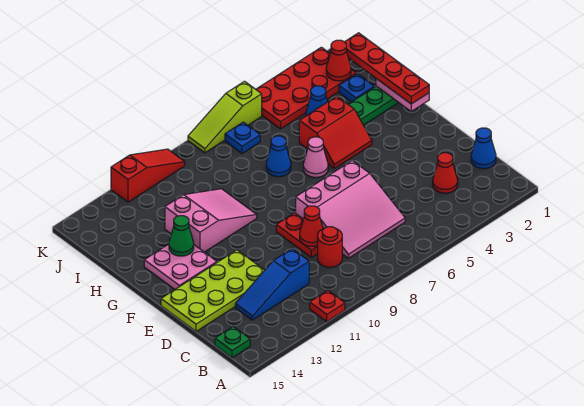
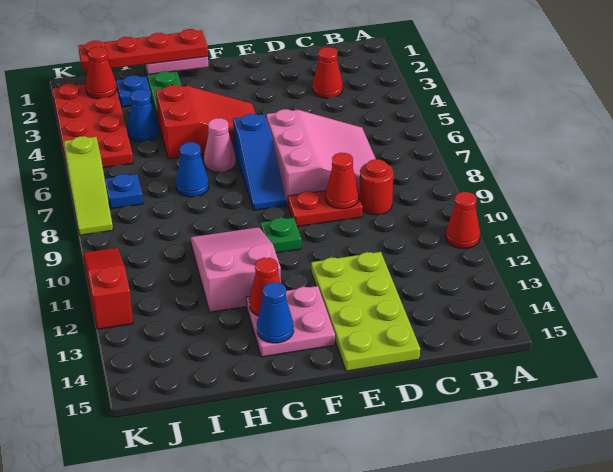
red 1x1 plate [310,291,345,322] -> red 1x1 cone [446,192,480,248]
green 1x1 plate [215,327,250,358] -> green 1x1 plate moved to [261,218,301,253]
blue 1x1 cone [471,128,496,169] -> blue 1x1 cone moved to [257,282,294,343]
blue 1x3 slope [235,249,309,320] -> blue 1x3 slope moved to [233,114,286,210]
red 2x2 slope [299,96,372,168] -> red 2x3 slope [156,85,256,159]
green 1x1 cone [169,216,194,256] -> red 1x1 cone [249,258,281,316]

